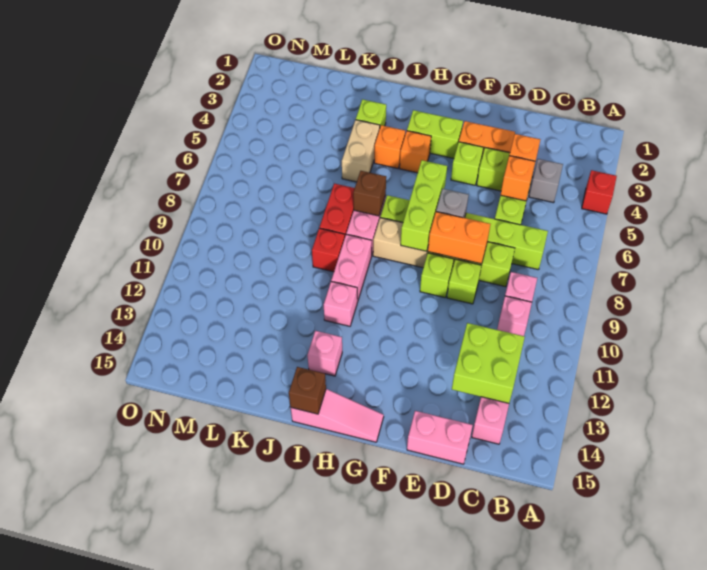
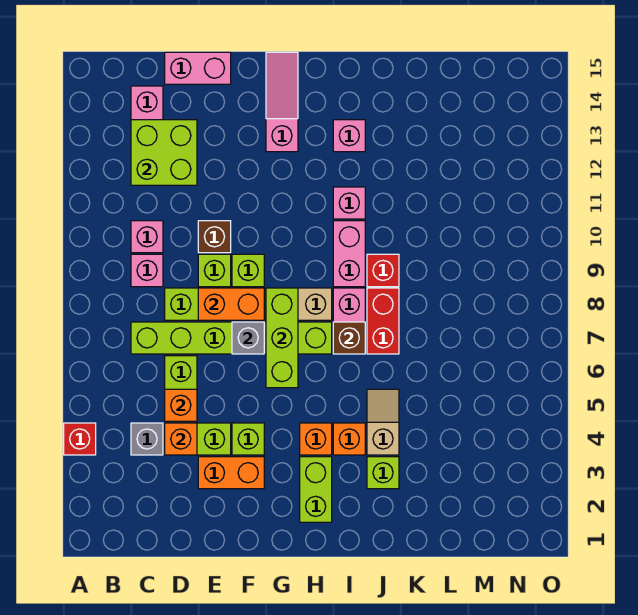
lime 1x2 brick [407,110,463,158] -> lime 1x2 brick turned to [300,457,332,522]
pink 1x3 slope [291,389,384,442] -> pink 1x3 slope turned to [266,52,298,152]
brown 1x1 brick [289,367,326,414] -> brown 1x1 brick moved to [198,221,231,253]
tan 1x2 brick [342,120,380,182] -> tan 1x2 slope [367,389,399,455]

